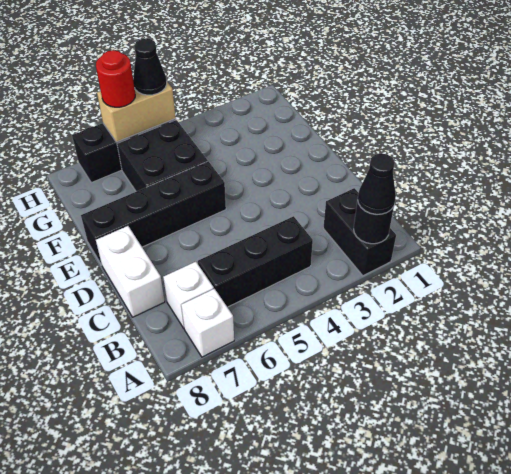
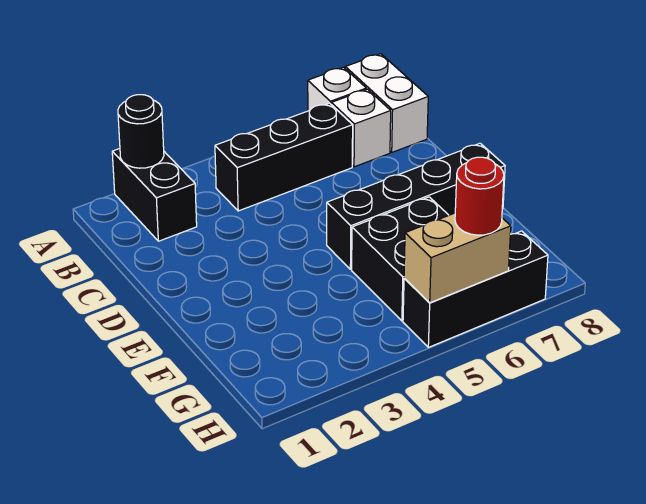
black 1x1 cone [358,153,396,214] -> none
white 1x2 brick [96,226,165,317] -> white 1x2 brick moved to [345,54,428,152]
black 1x1 cone [133,39,167,95] -> none

